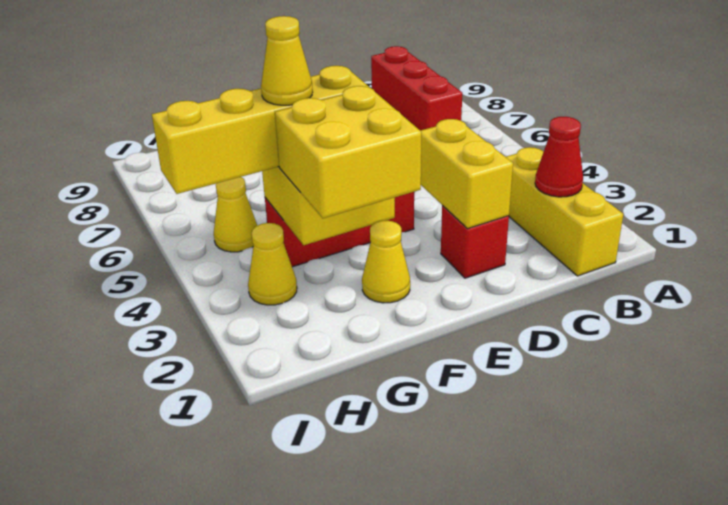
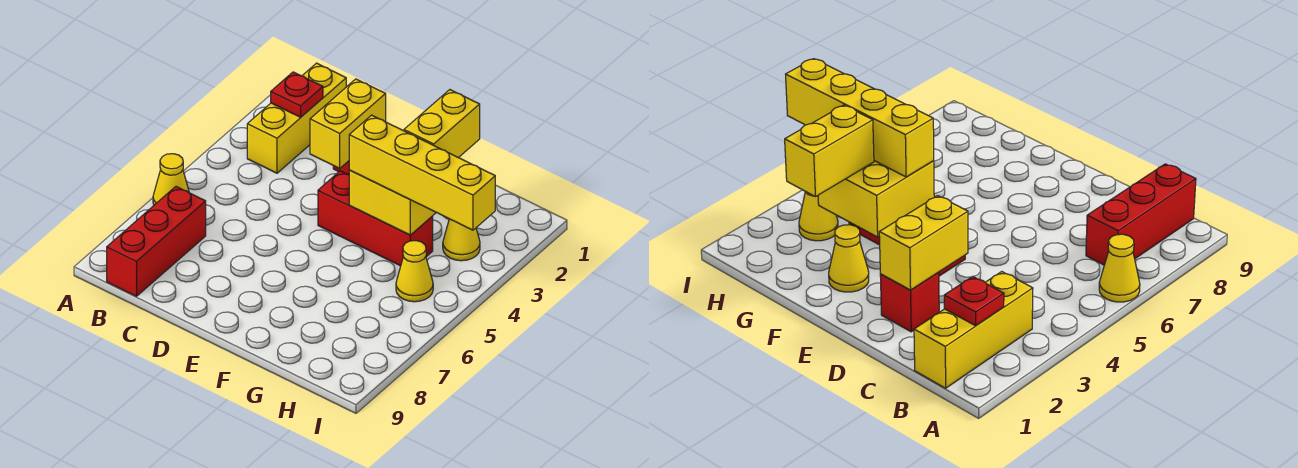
red 1x1 cone [535,117,583,197] -> red 1x1 plate [271,72,323,117]
yellow 2x2 brick [275,86,421,218] -> yellow 1x2 brick [404,90,480,158]
yellow 1x1 cone [261,16,313,105] -> yellow 1x1 cone moved to [153,154,189,205]

